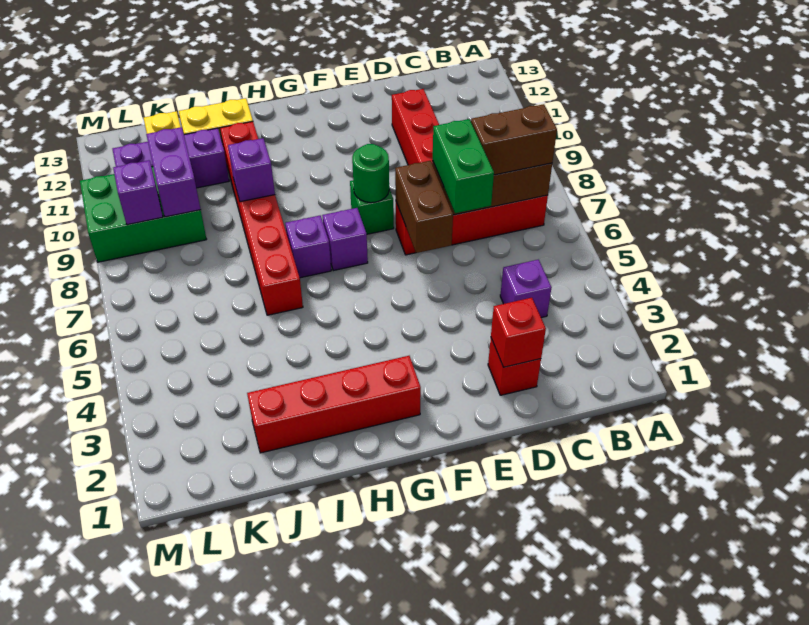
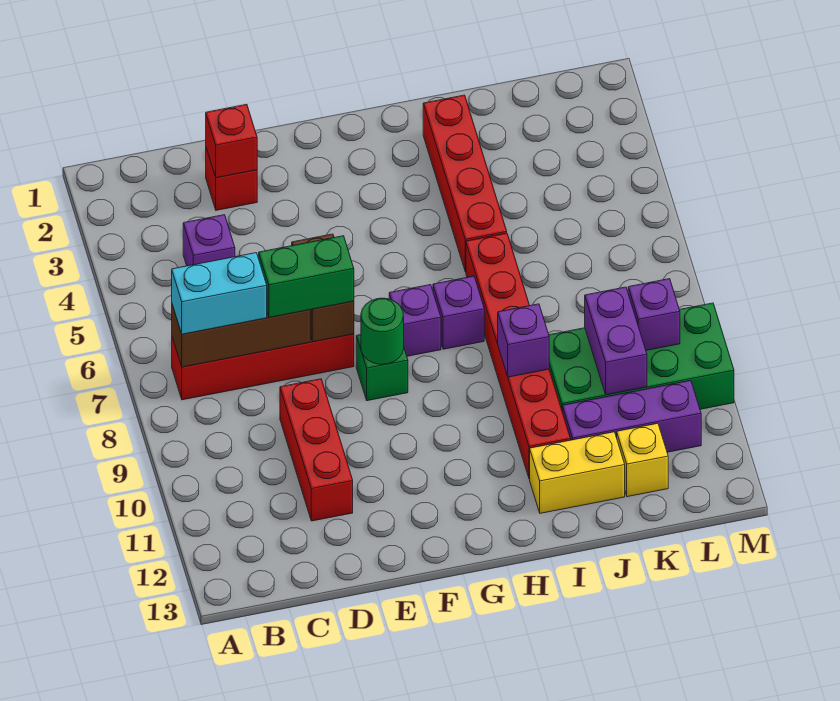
brown 1x2 brick [471,104,557,175] -> cyan 1x2 brick [172,253,267,334]
green 1x2 brick [433,119,494,213] -> green 1x2 brick turned to [259,236,354,317]
red 1x4 brick [247,356,421,453] -> red 1x4 brick turned to [423,95,507,272]
green 2x3 brick [80,166,207,262] -> green 2x4 brick [549,303,734,412]

